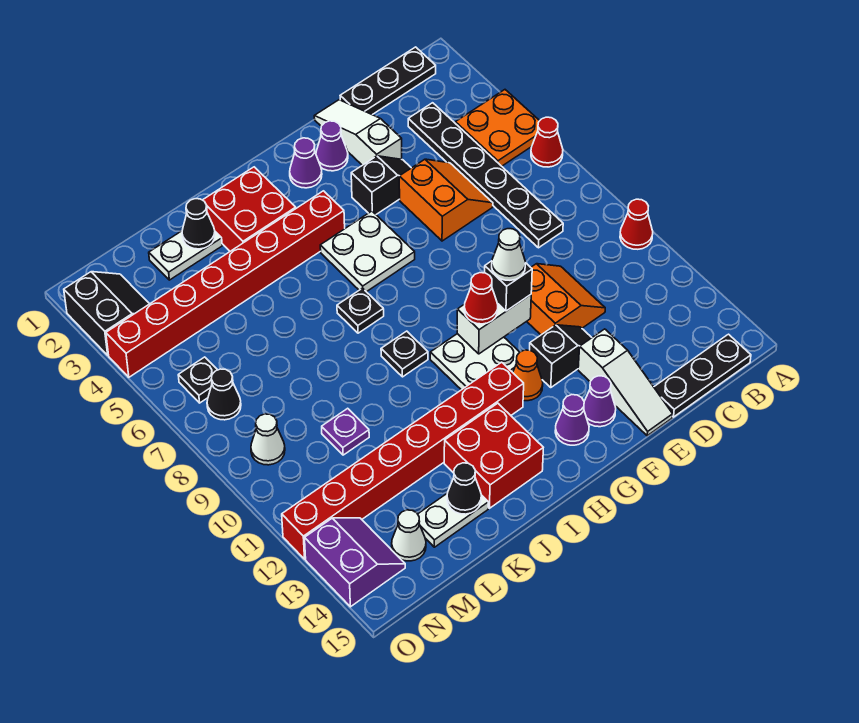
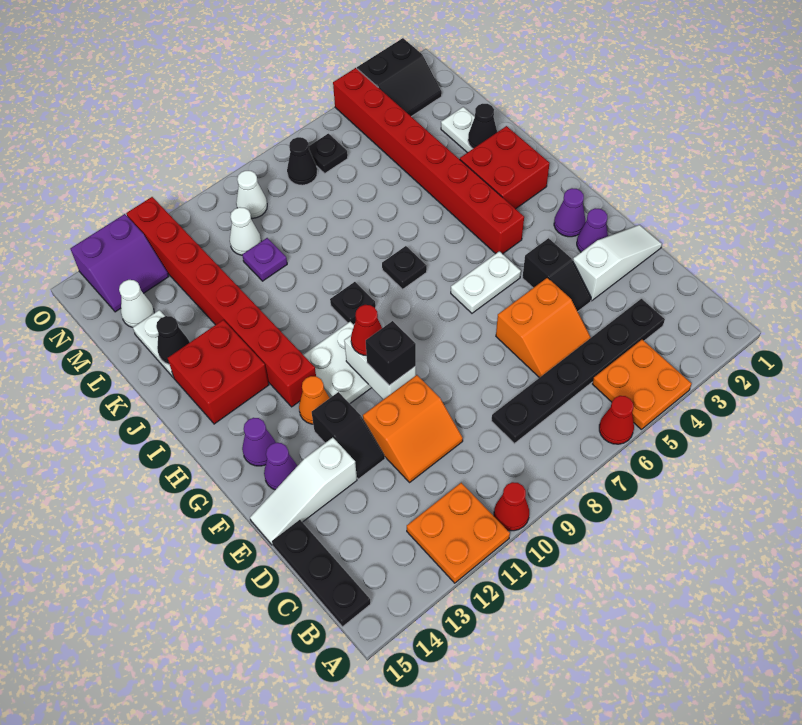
none -> orange 2x2 plate [407,483,510,583]
black 1x3 plate [340,47,436,115] -> none
white 1x1 cone [492,229,525,280] -> white 1x1 cone moved to [230,207,261,255]
white 2x2 plate [320,211,415,292] -> white 1x2 plate [451,251,521,313]

